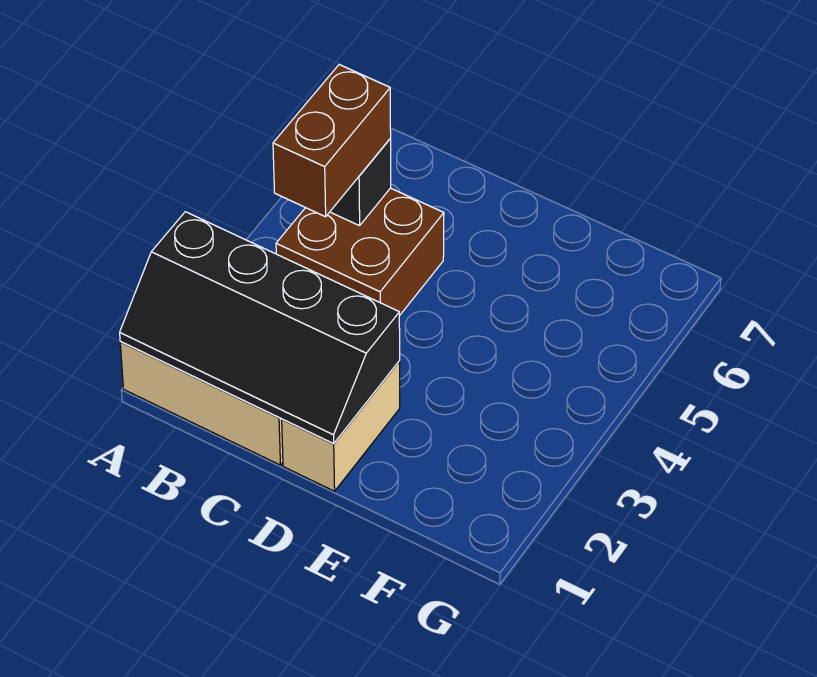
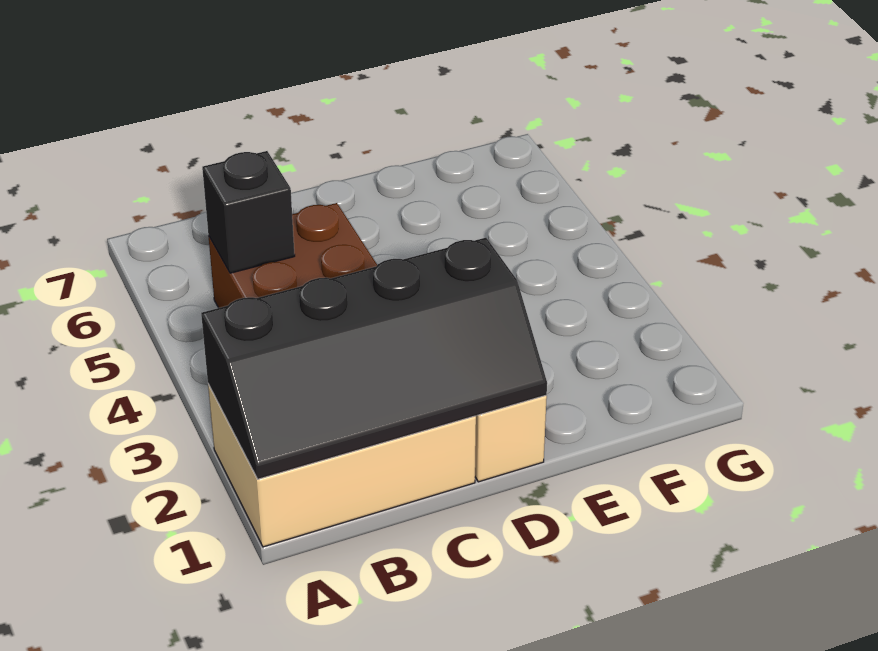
brown 1x2 brick [273,65,391,217] -> none

